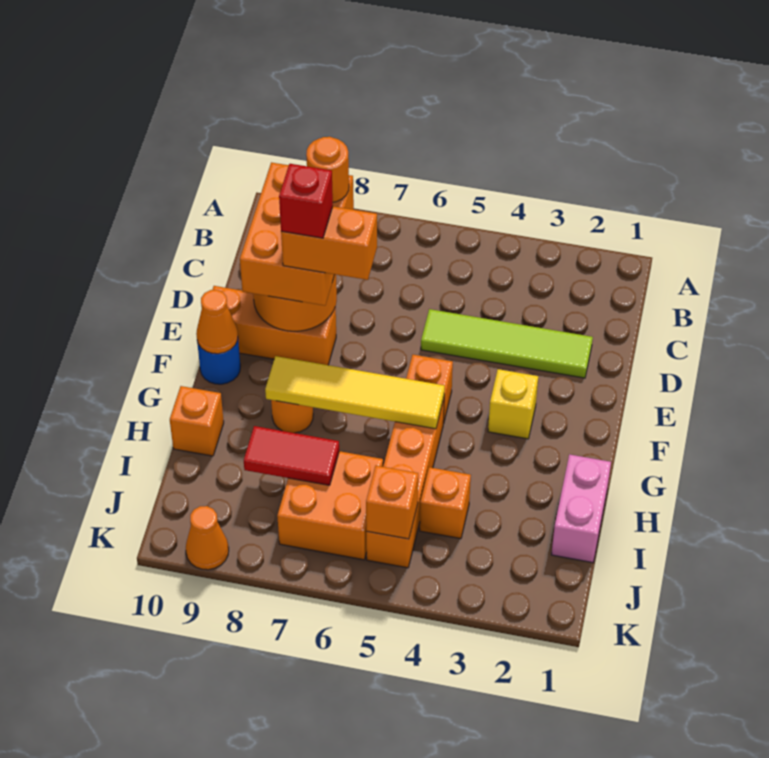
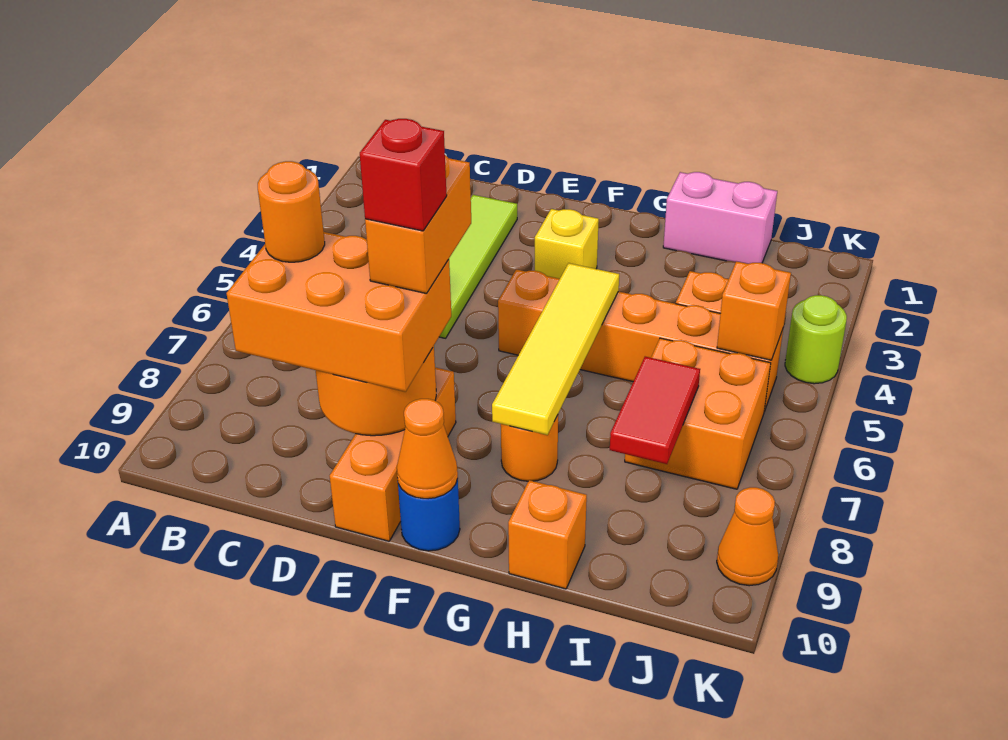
none -> lime 1x1 round brick [785,295,847,384]

